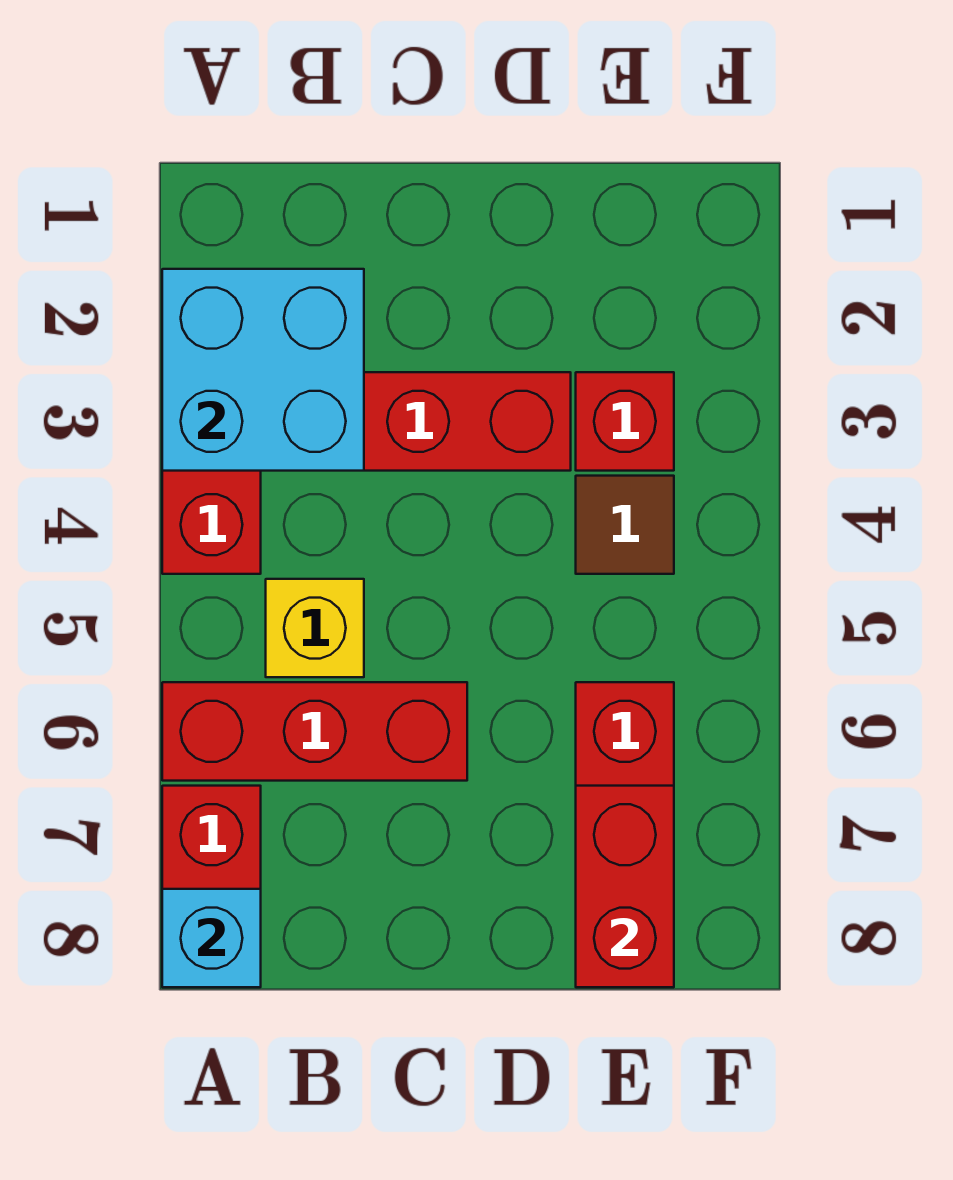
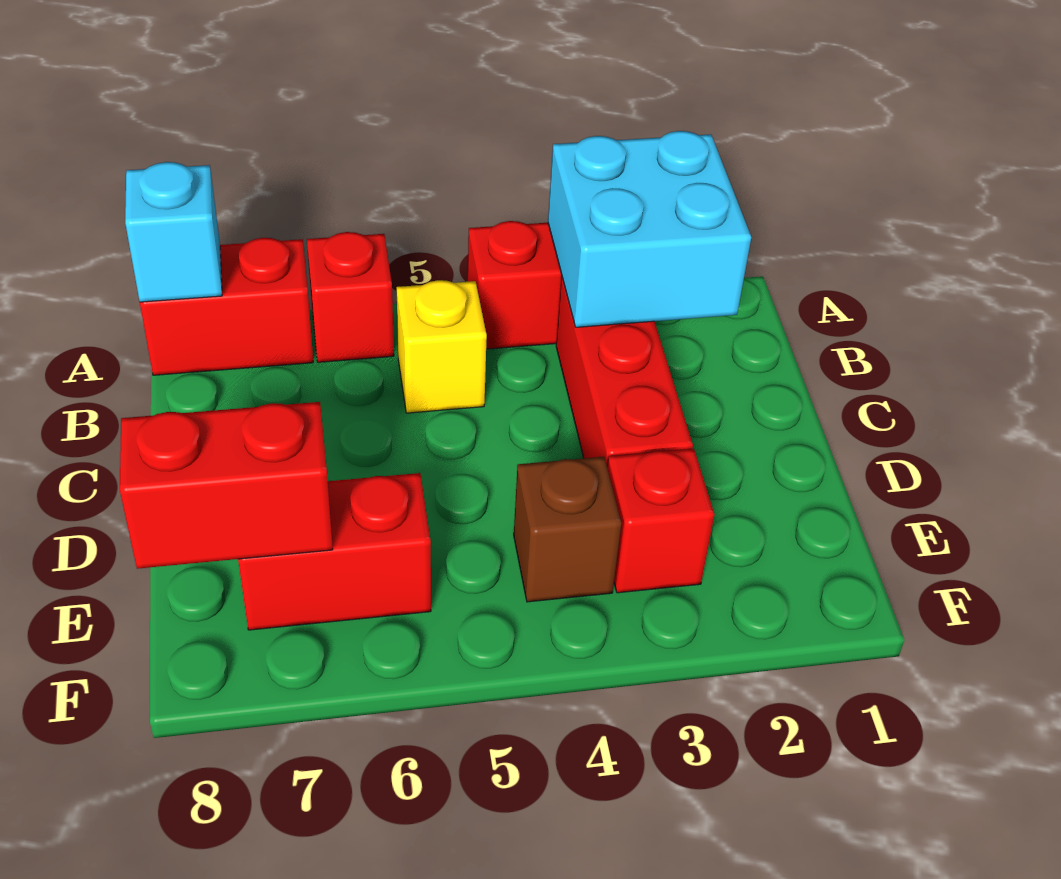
red 1x3 brick [162,682,467,781] -> red 1x1 brick [307,232,394,362]
brown 1x1 tile [576,476,674,574] -> brown 1x1 brick [514,457,621,602]

